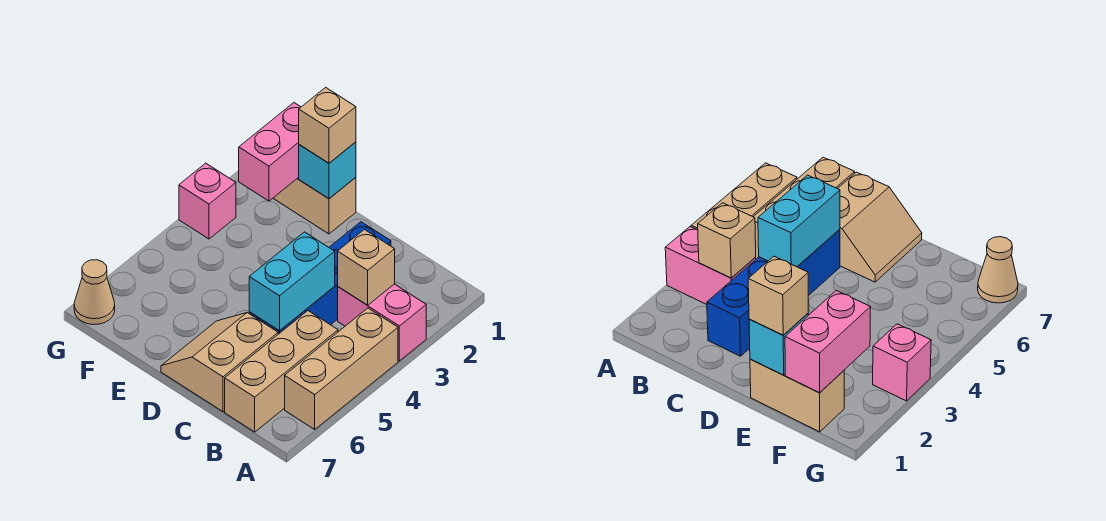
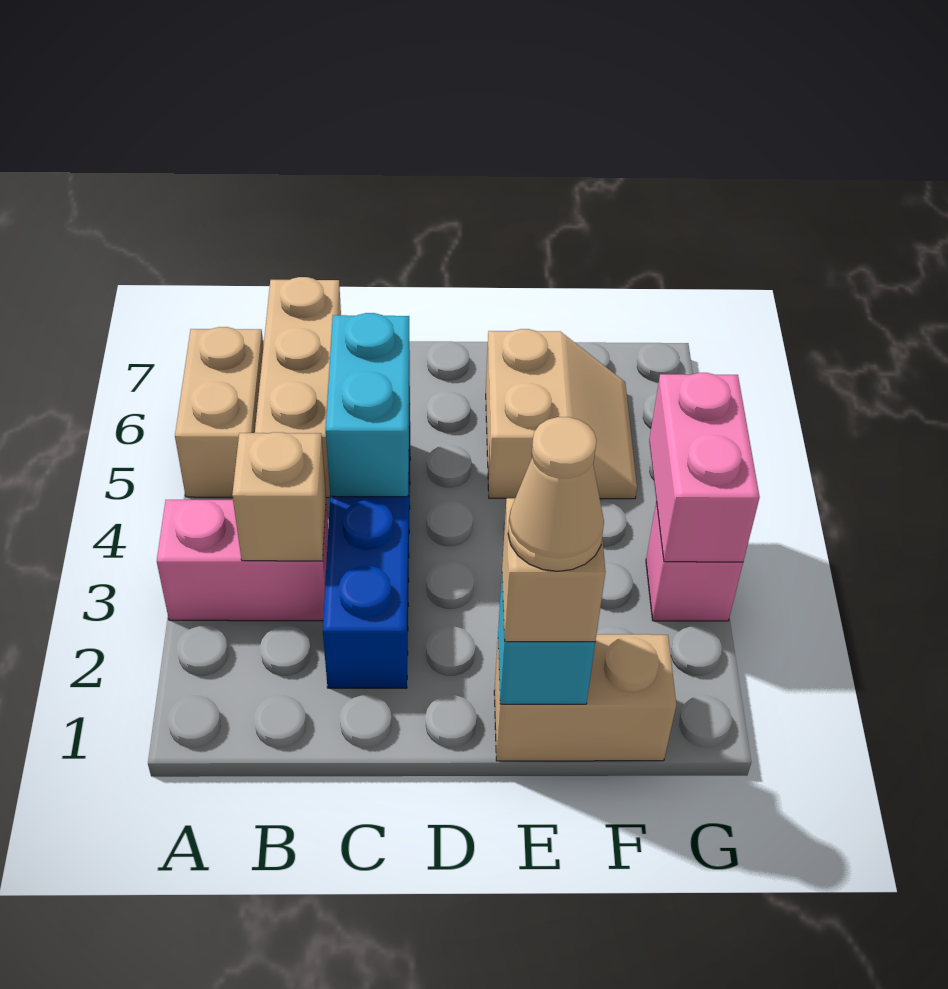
tan 1x3 brick [285,308,398,429] -> tan 1x2 brick [175,327,263,497]
tan 2x2 slope [161,313,278,412] -> tan 2x2 slope moved to [486,329,637,499]
pink 1x2 brick [239,103,301,201] -> pink 1x2 brick moved to [649,373,760,562]
tan 1x1 cone [74,260,115,325] -> tan 1x1 cone moved to [508,417,604,571]

